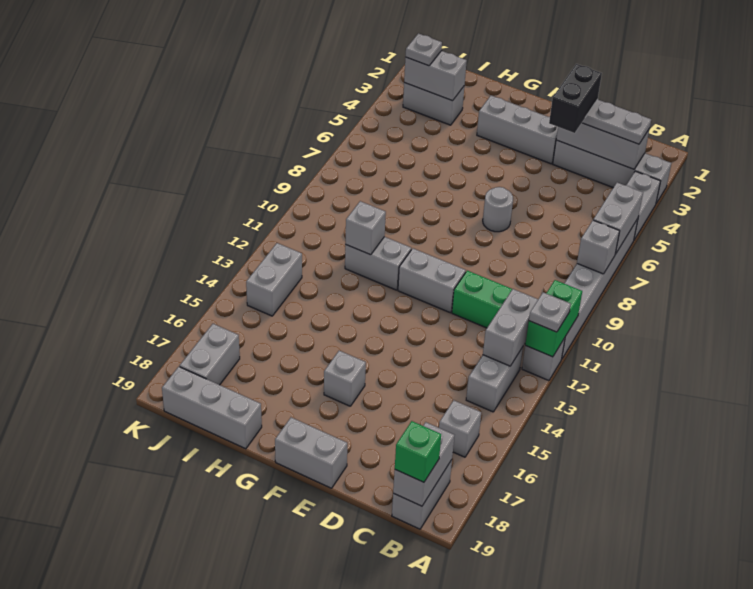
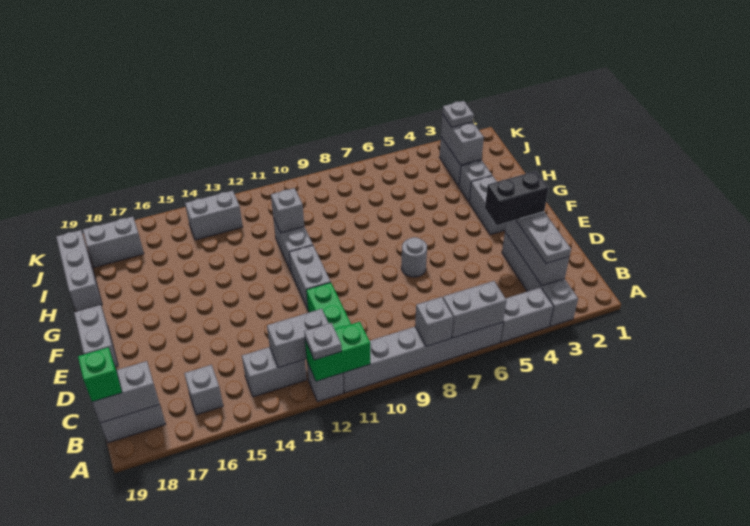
grey 1x3 brick [477,95,558,164] -> grey 1x2 brick [469,176,506,235]
grey 1x1 brick [324,351,366,406] -> grey 1x1 brick moved to [459,160,492,202]

